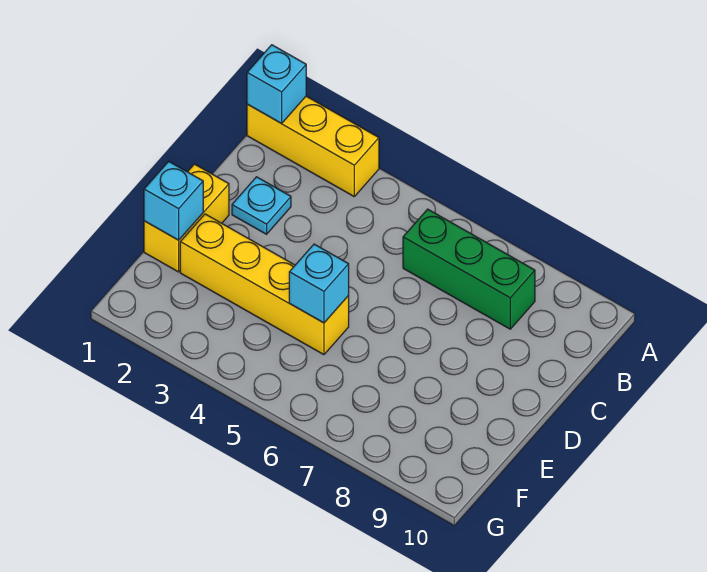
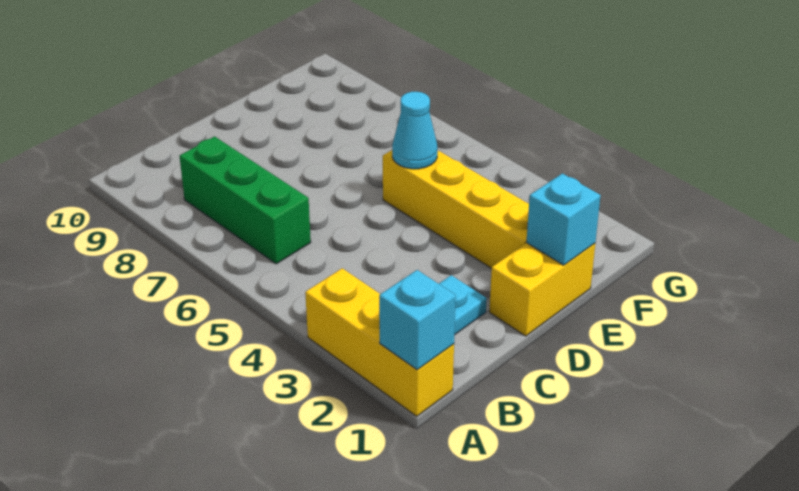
cyan 1x1 brick [289,244,349,323] -> cyan 1x1 cone [392,92,438,169]

